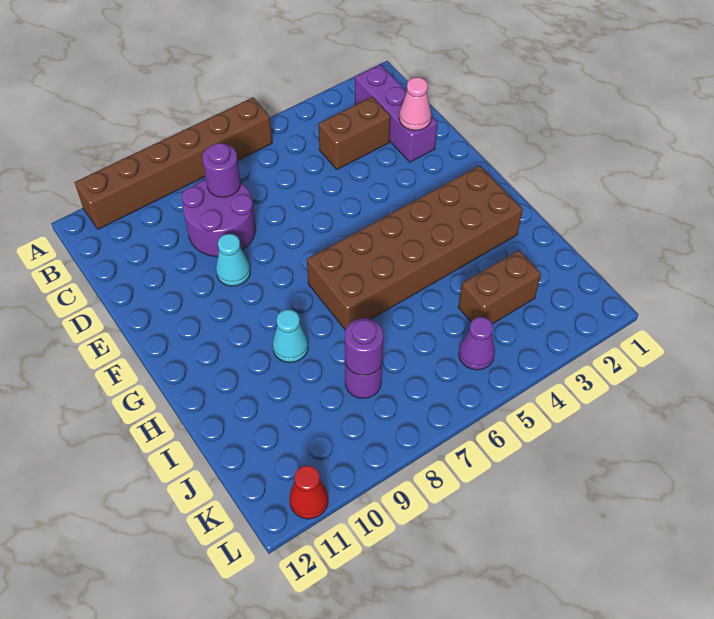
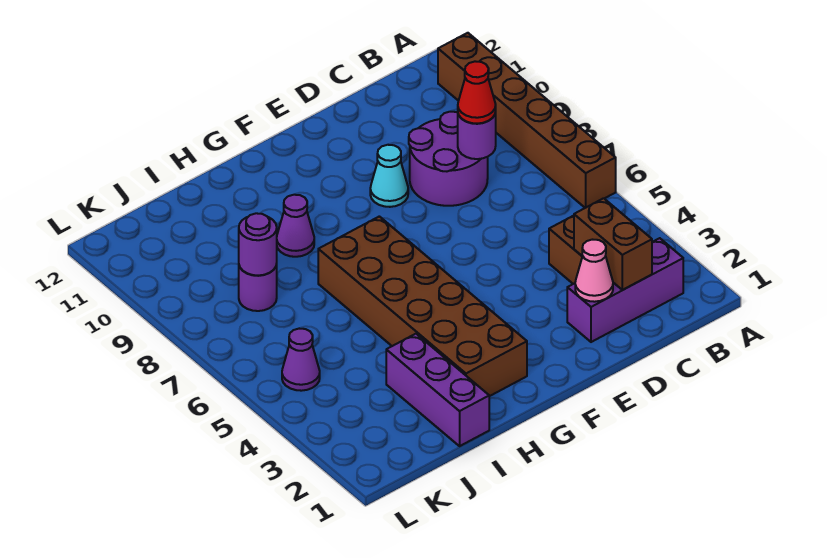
cyan 1x1 cone [273,309,308,362] -> purple 1x1 cone [277,195,314,257]
none -> purple 1x3 brick [386,334,489,446]
brown 1x2 brick [458,250,541,324] -> brown 1x2 brick moved to [574,198,652,290]
red 1x1 cone [289,465,328,519] -> red 1x1 cone moved to [458,61,496,124]

